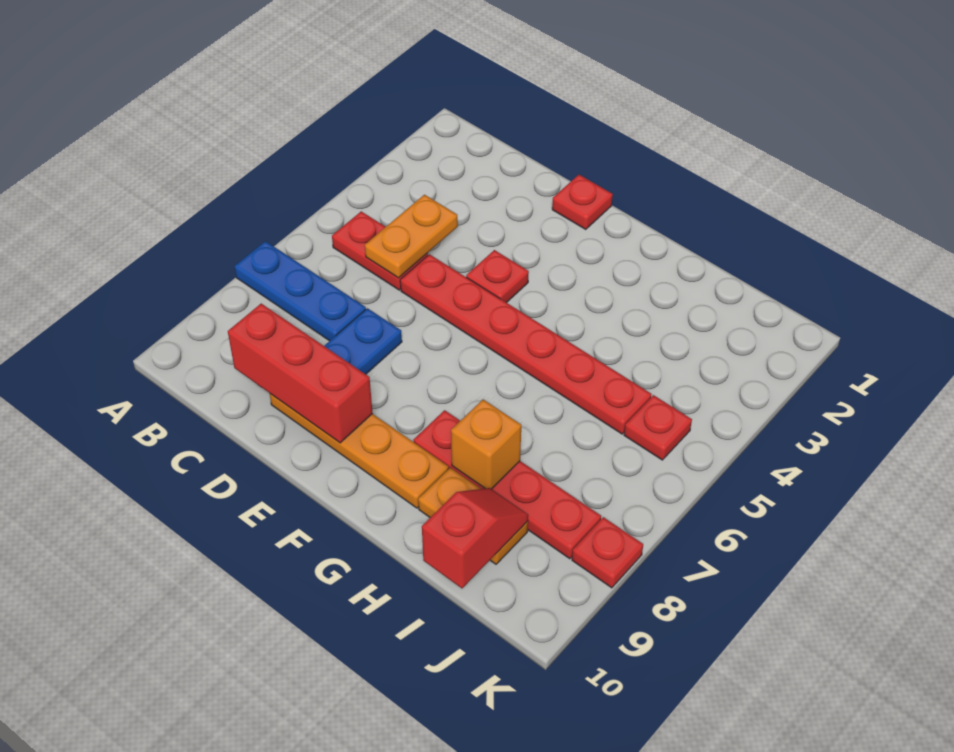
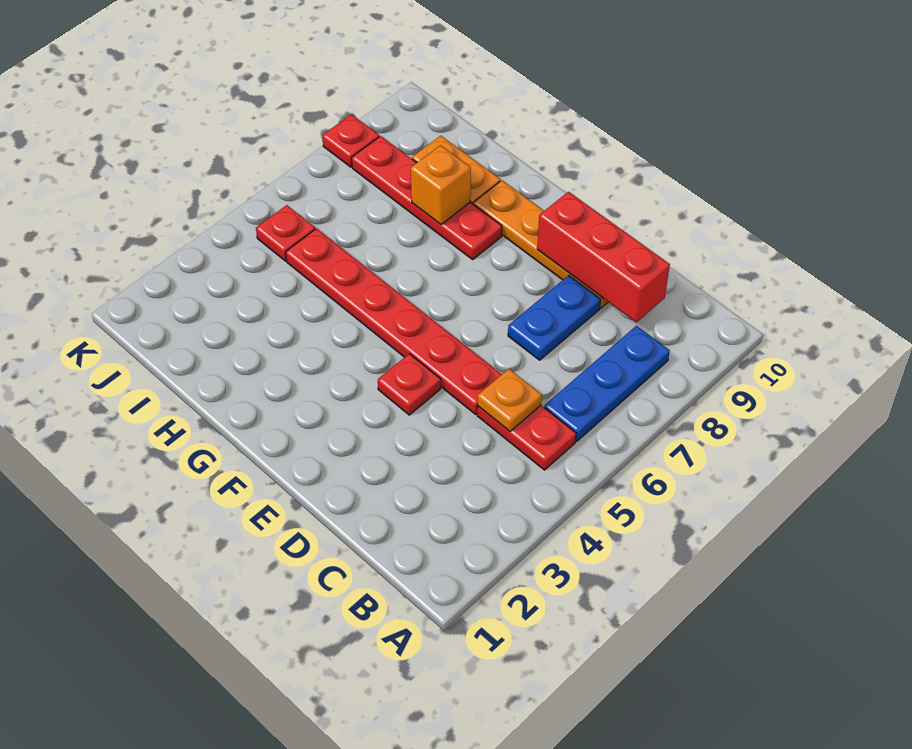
blue 1x3 plate [235,241,366,341] -> blue 1x3 plate turned to [544,326,670,441]
orange 1x2 plate [365,195,458,278] -> orange 1x1 plate [477,369,542,431]
red 1x1 plate [552,175,613,229] -> none
red 1x2 slope [422,488,528,588] -> none

